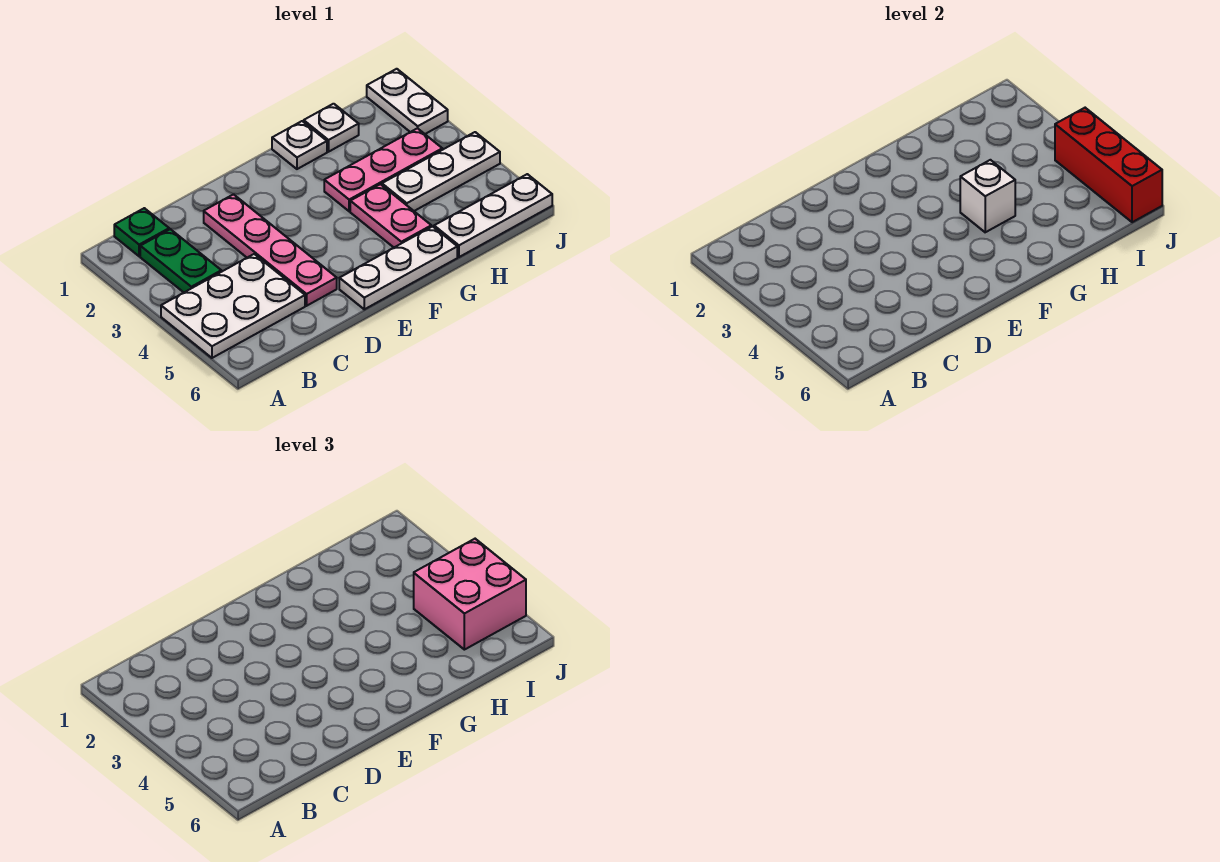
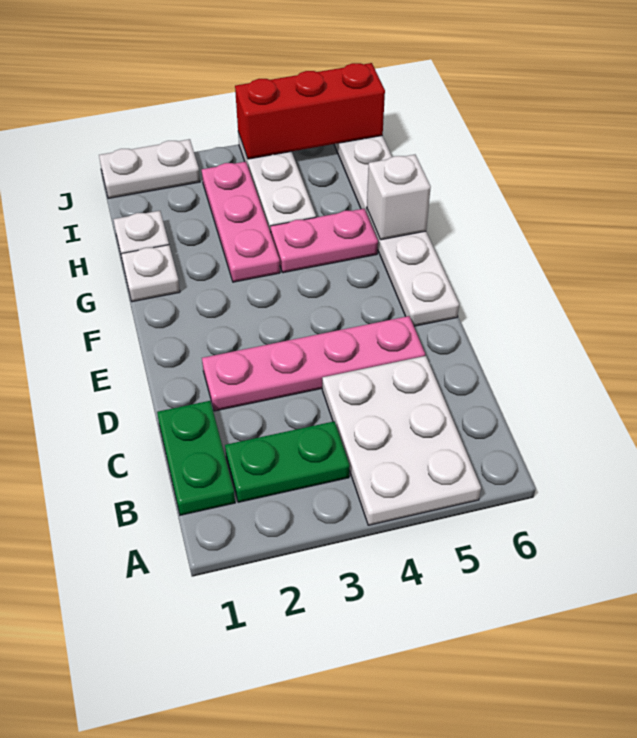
green 1x1 plate [114,208,169,256] -> green 1x2 plate [157,401,235,515]
white 1x1 brick [960,160,1015,232] -> white 1x1 brick moved to [367,155,431,240]
pink 2x2 brick [414,539,526,650] -> none

